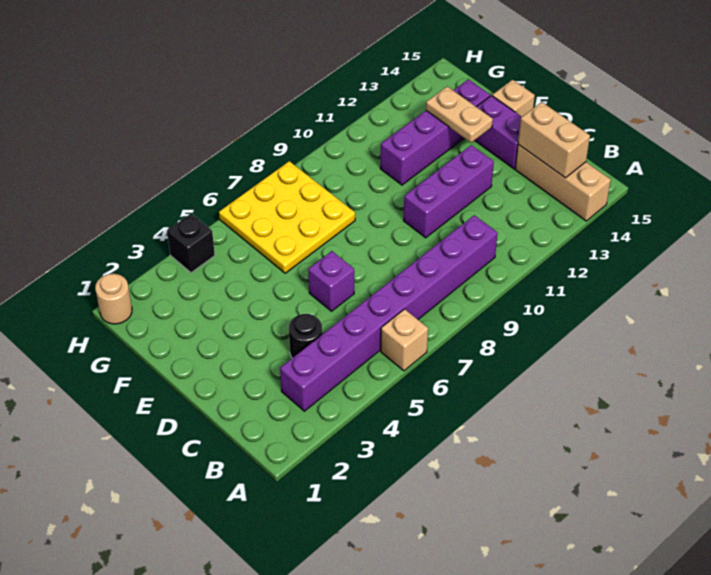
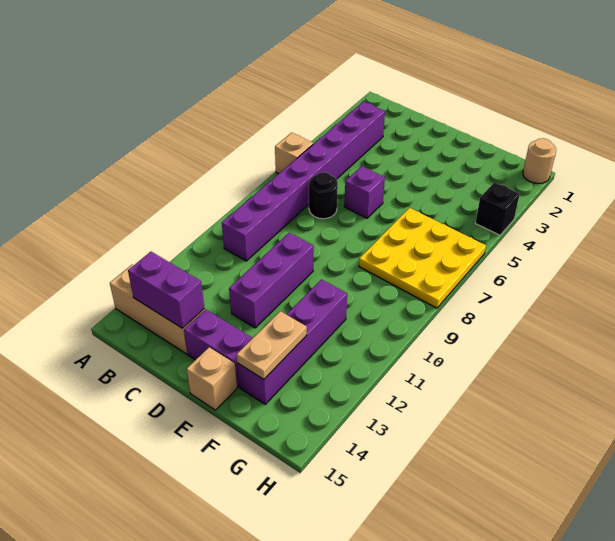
tan 1x2 brick [518,102,590,178] -> purple 1x2 brick [128,252,204,328]
black 1x1 round brick [289,314,322,358] -> black 1x1 round brick moved to [309,172,338,219]
tan 1x2 plate [426,86,493,143] -> tan 1x2 plate turned to [237,311,307,379]

